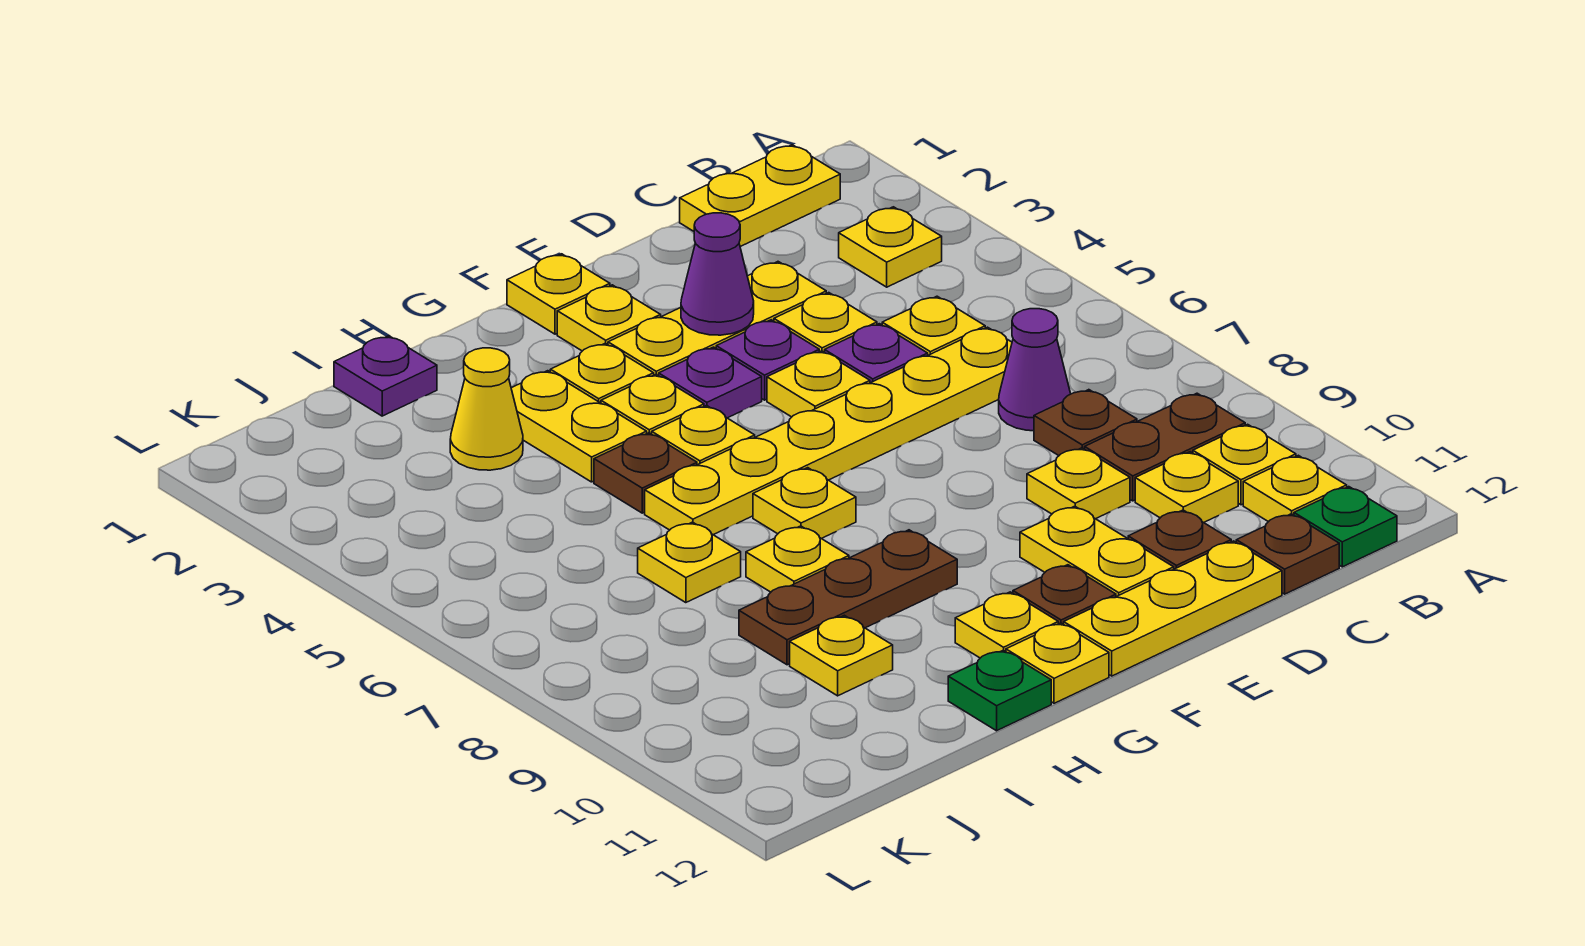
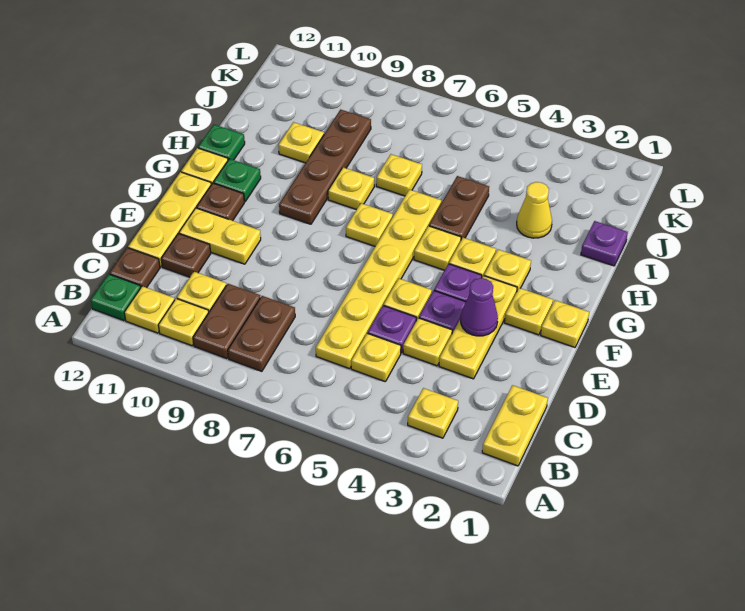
purple 1x1 cone [999,309,1071,431] -> none
brown 1x1 plate [1034,390,1137,456] -> brown 1x2 plate [228,296,295,371]
yellow 1x1 plate [1027,448,1130,519] -> none
brown 1x3 plate [739,530,957,665] -> brown 1x4 plate [279,110,371,224]
yellow 1x1 plate [955,592,1058,658] -> green 1x1 plate [213,159,261,202]
yellow 1x2 plate [511,371,647,482] -> none
brown 1x1 plate [594,433,697,513] -> brown 1x2 plate [429,176,489,240]

